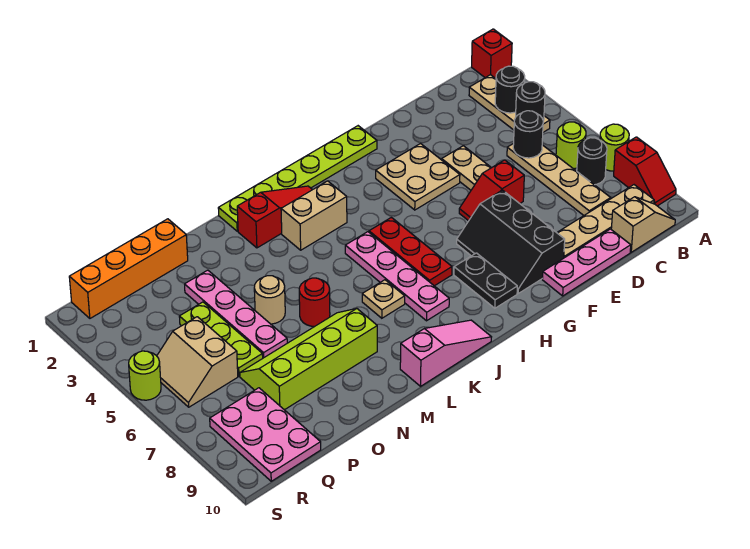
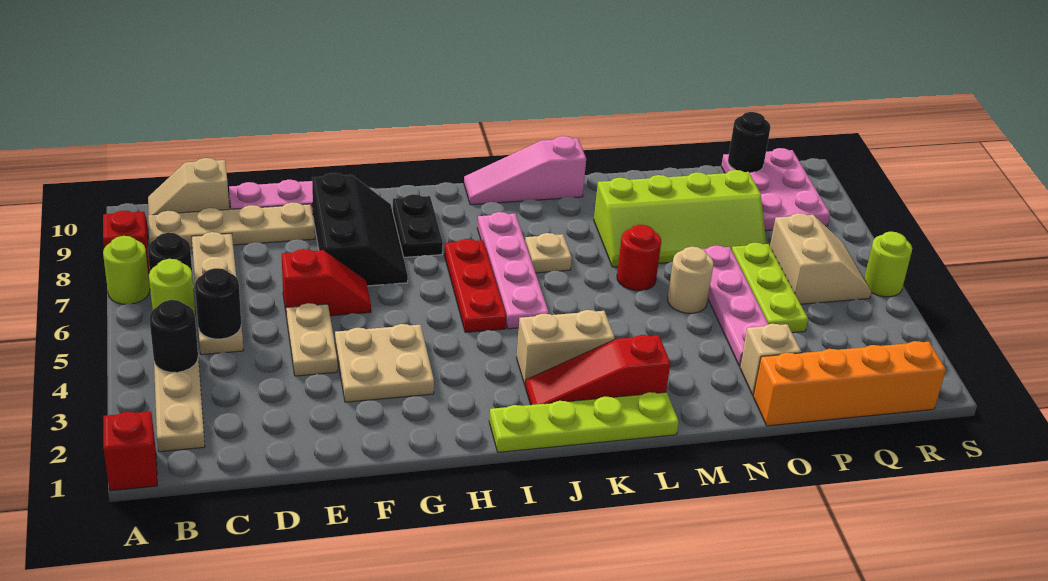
black 1x1 round brick [495,66,525,113] -> black 1x1 round brick moved to [728,112,770,173]
lime 1x6 plate [218,126,377,231] -> lime 1x4 plate [489,392,679,452]
none -> tan 1x1 brick [740,324,801,395]

